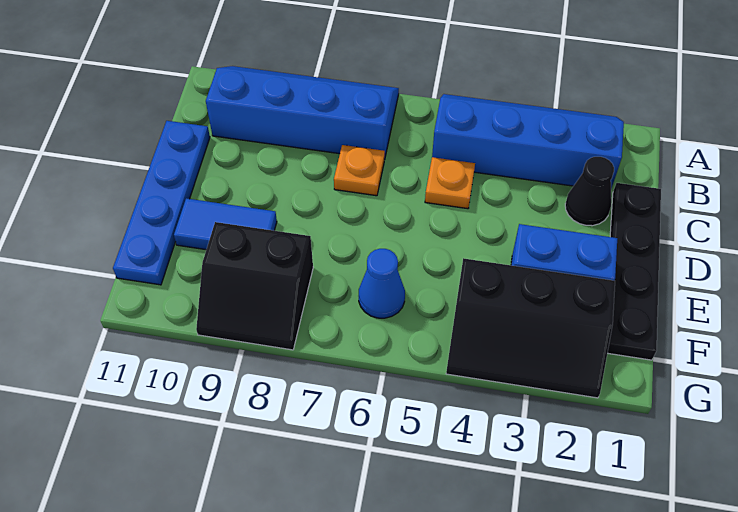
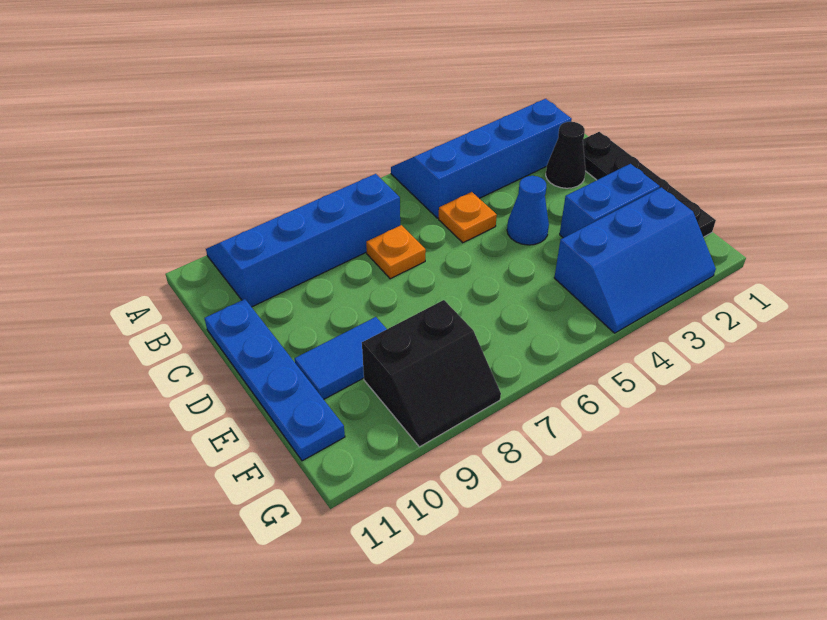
black 2x3 slope [446,258,615,398] -> blue 2x3 slope [554,187,716,333]
blue 1x1 cone [359,249,405,318] -> blue 1x1 cone moved to [507,176,549,245]

